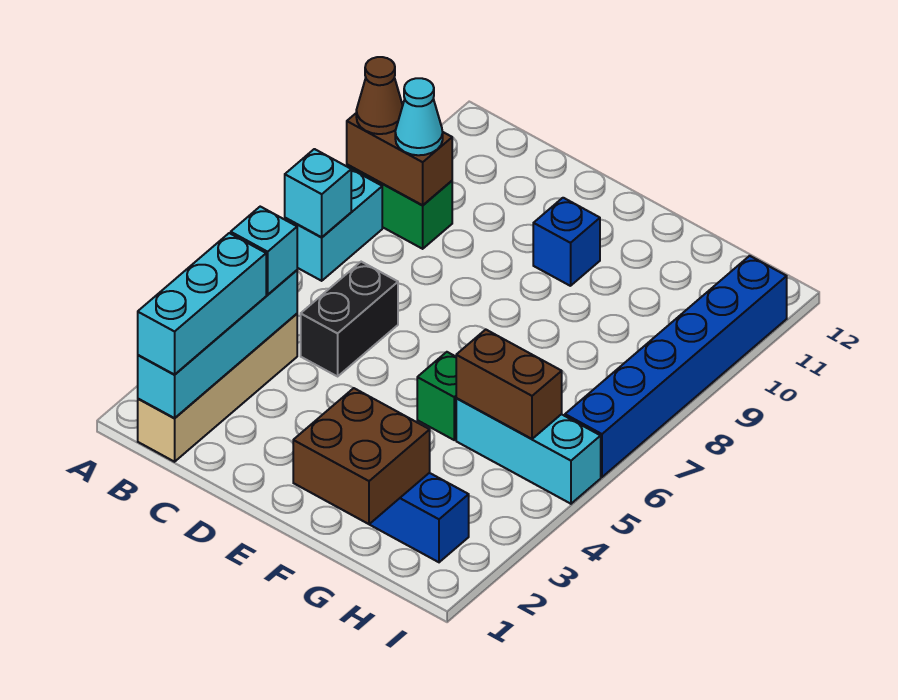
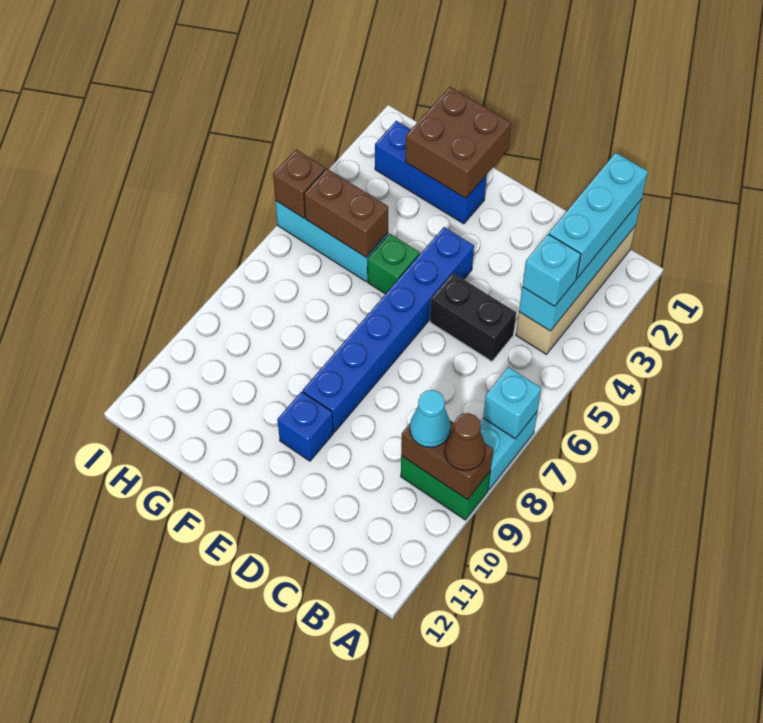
black 1x2 brick [301,262,398,376] -> black 1x2 brick turned to [430,273,516,361]
none -> brown 1x1 brick [273,150,326,218]
blue 1x6 brick [565,256,787,477] -> blue 1x6 brick moved to [303,227,474,432]

